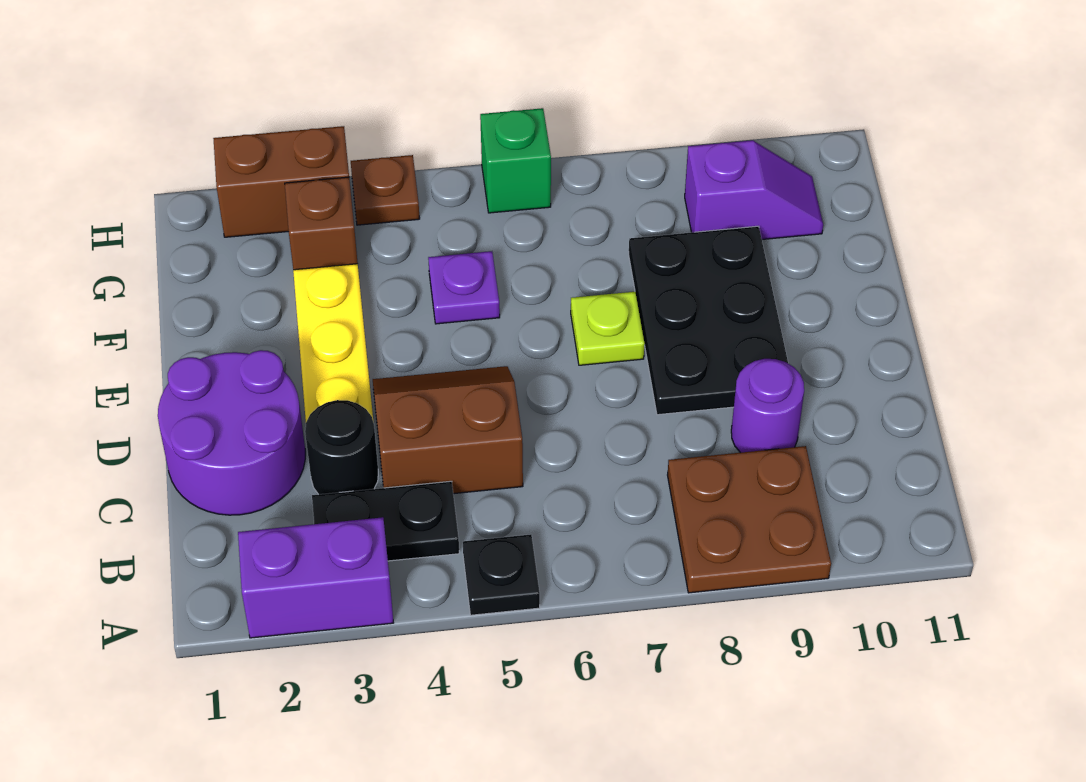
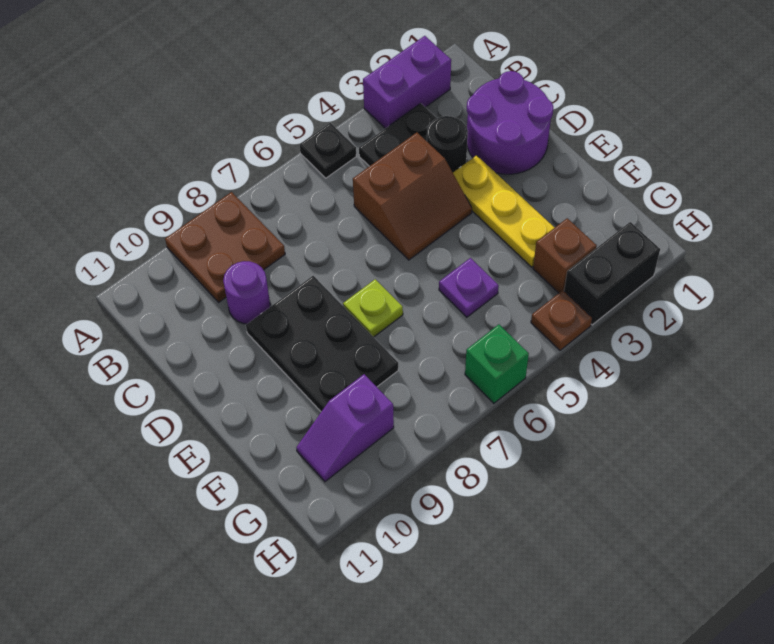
brown 1x2 brick [213,126,349,237] -> black 1x2 brick [564,222,660,325]

